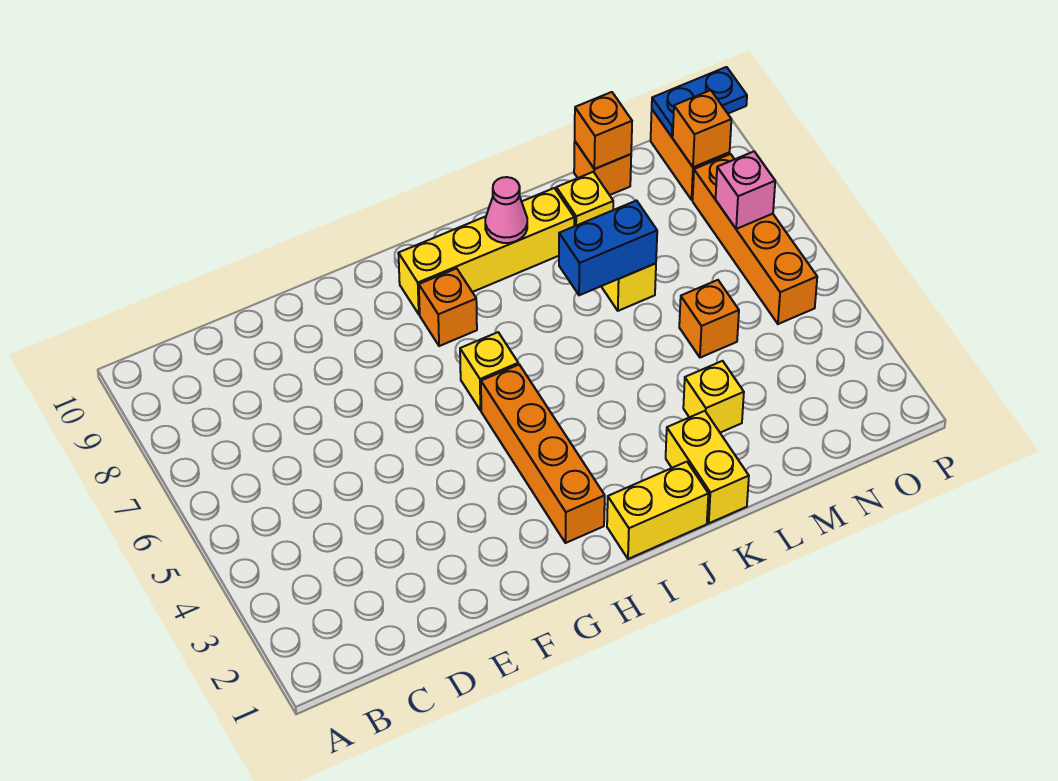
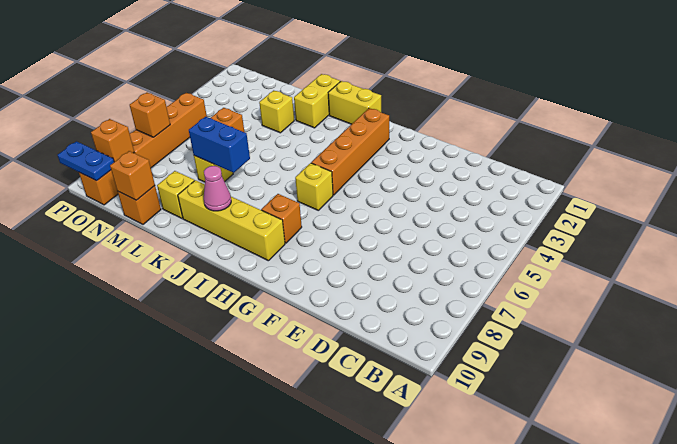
pink 1x1 brick [716,151,775,229] -> orange 1x1 brick [130,93,170,137]

